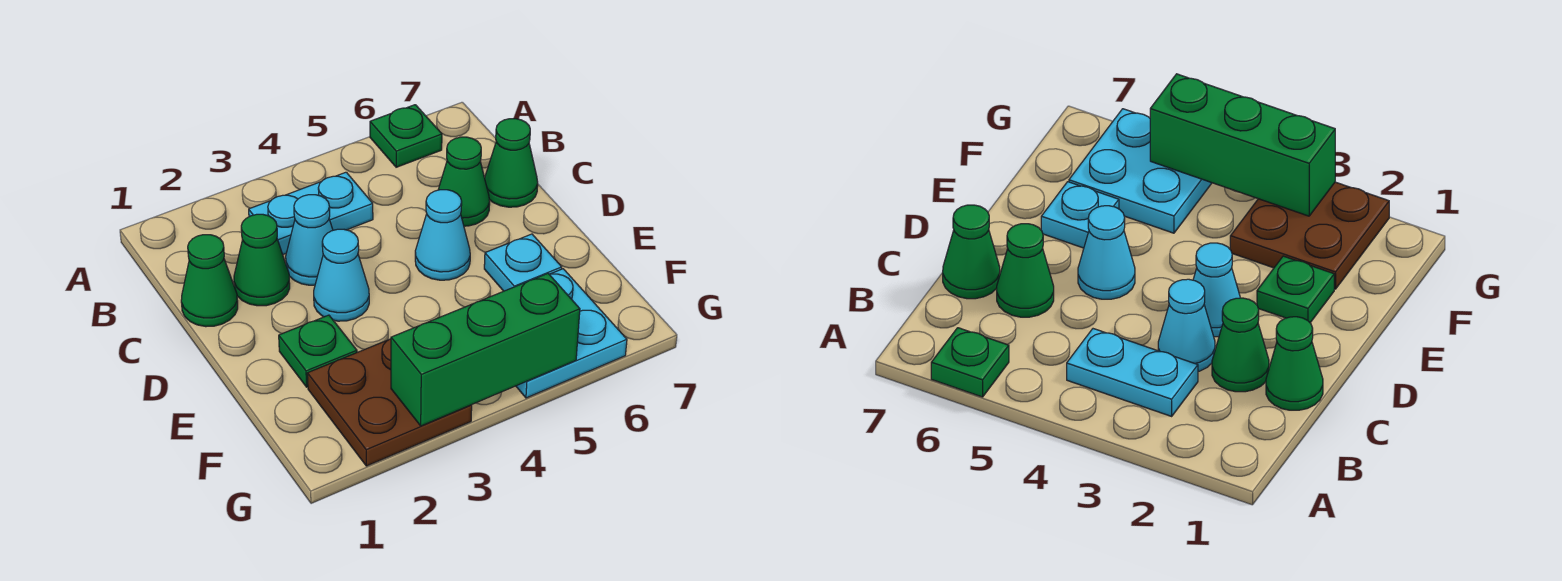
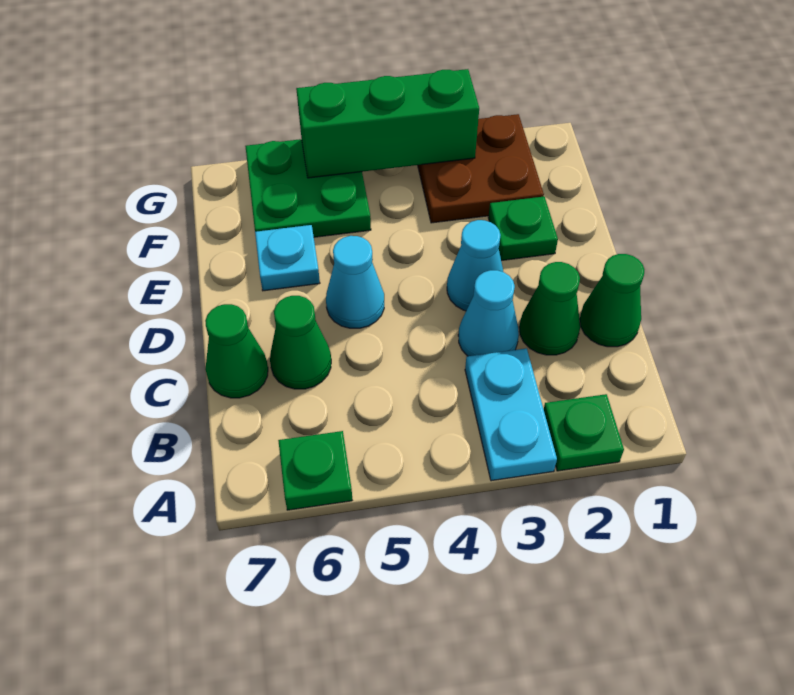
none -> green 1x1 plate [544,394,624,471]
cyan 1x2 plate [249,172,373,254] -> cyan 1x2 plate turned to [465,348,557,481]
cyan 2x2 plate [516,269,627,398] -> green 2x2 plate [245,139,371,237]

